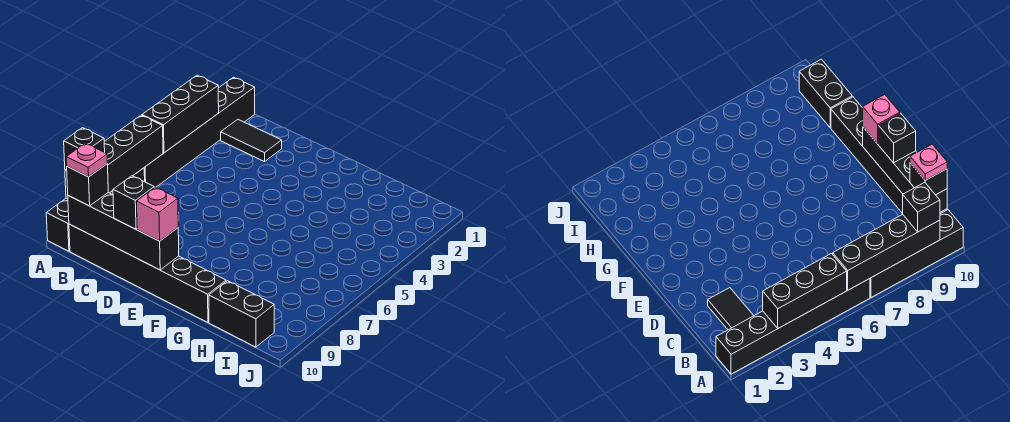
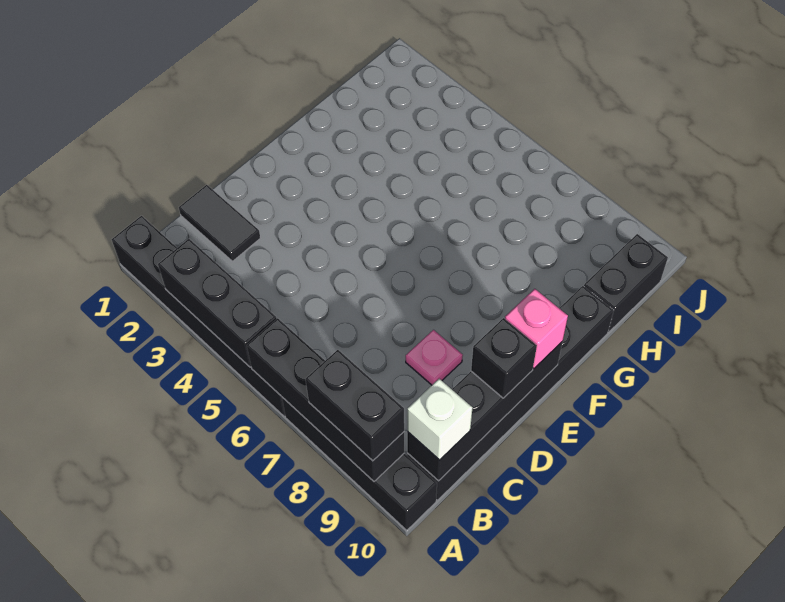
black 1x1 brick [64,128,105,170] -> black 1x2 brick [306,350,404,461]
black 1x2 tile [221,119,282,162] -> black 1x2 tile turned to [179,185,260,261]
black 1x1 brick [66,164,108,206] -> white 1x1 brick [407,379,472,460]
pink 1x1 plate [66,143,107,177] -> pink 1x1 plate moved to [406,330,463,385]

